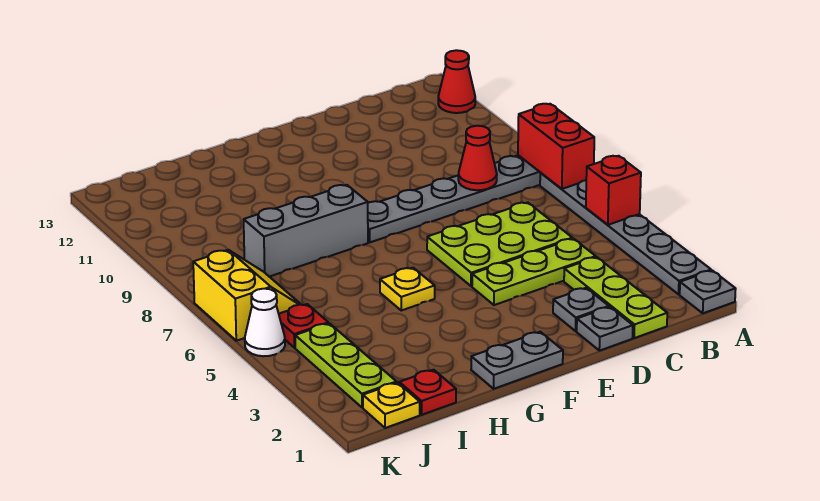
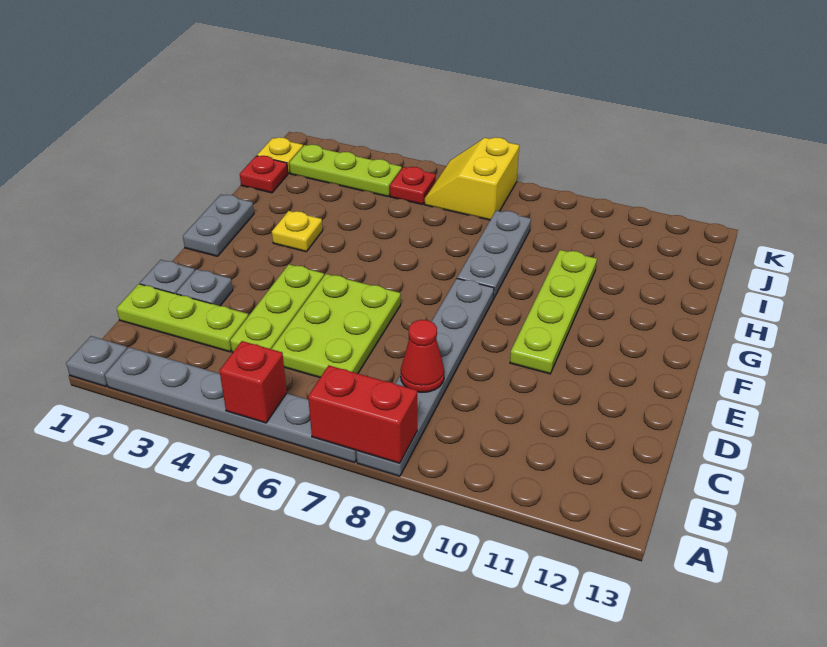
red 1x1 cone [438,50,475,113] -> none
none -> lime 1x4 plate [510,250,597,374]
yellow 1x1 plate [380,268,435,310] -> yellow 1x1 plate moved to [272,211,323,252]
grey 1x3 brick [244,185,368,277] -> grey 1x3 plate [457,211,531,299]
yellow 2x2 slope [193,250,301,341] -> yellow 2x2 slope turned to [425,137,519,220]
white 1x1 cone [245,289,285,356] -> none

